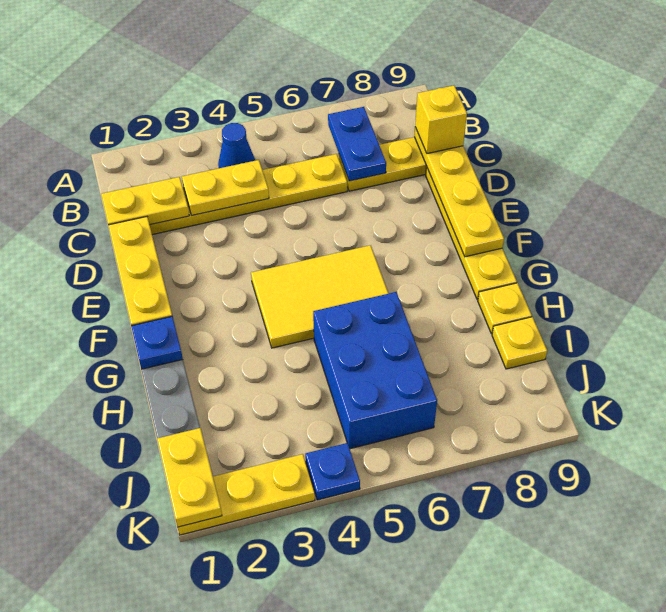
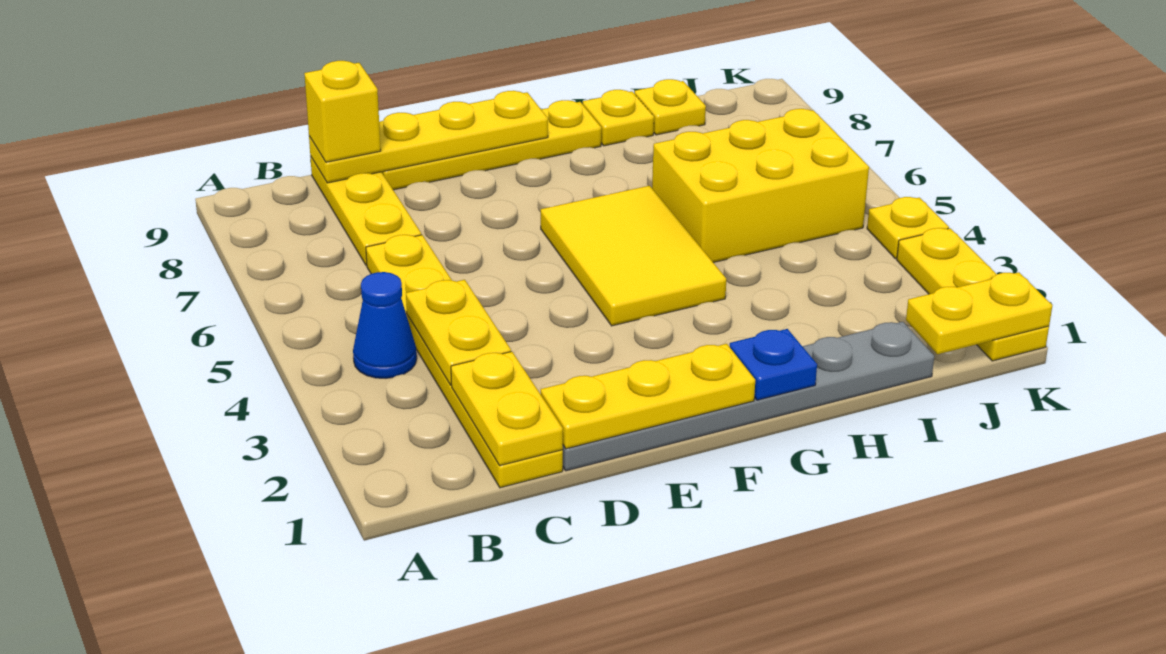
blue 1x2 plate [328,107,386,181] -> none
blue 2x3 brick [313,292,437,449] -> yellow 2x3 brick [652,109,869,262]
blue 1x1 plate [305,443,360,500] -> yellow 1x1 plate [867,197,949,259]

